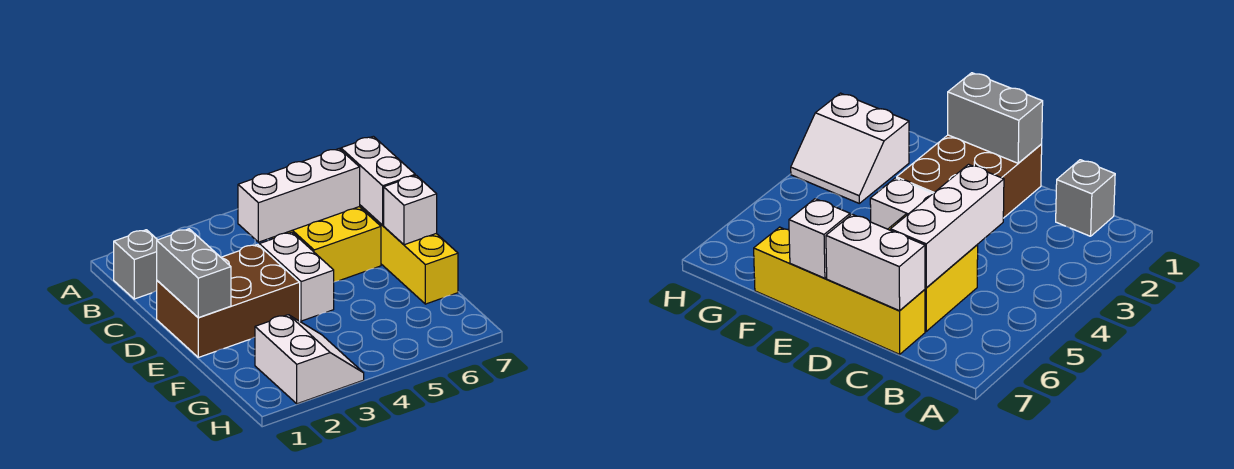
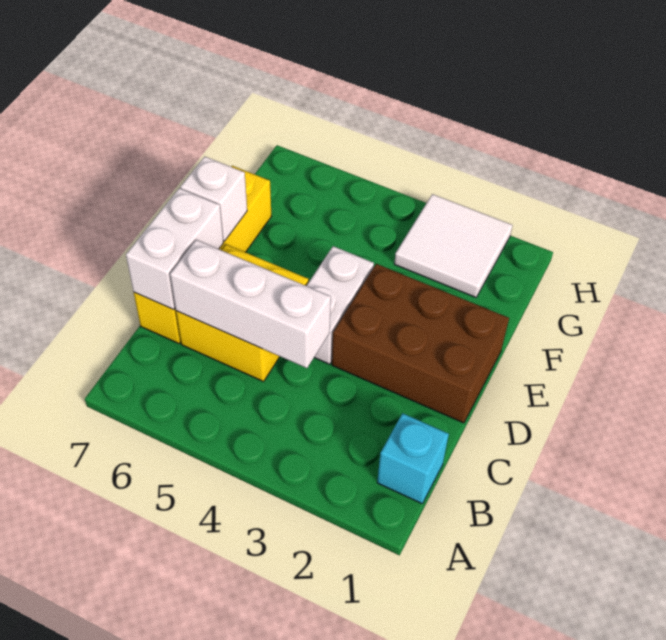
grey 1x1 brick [114,230,157,299] -> cyan 1x1 brick [377,413,449,504]
grey 1x2 brick [157,229,231,318] -> none
white 2x2 slope [255,315,364,404] -> white 2x2 tile [394,194,512,297]

